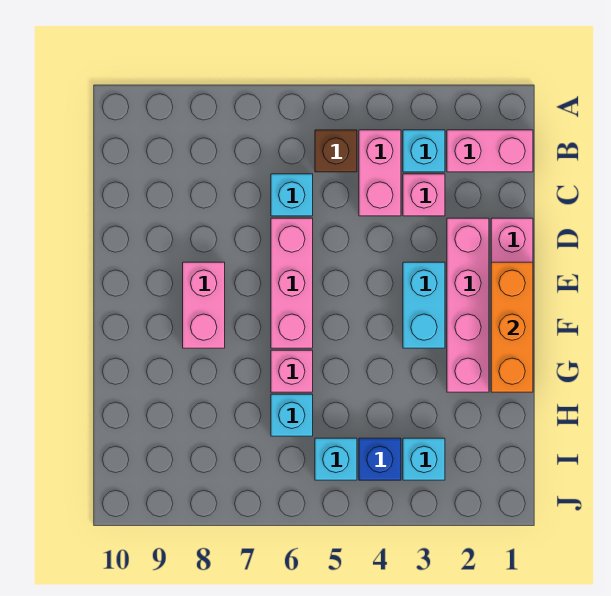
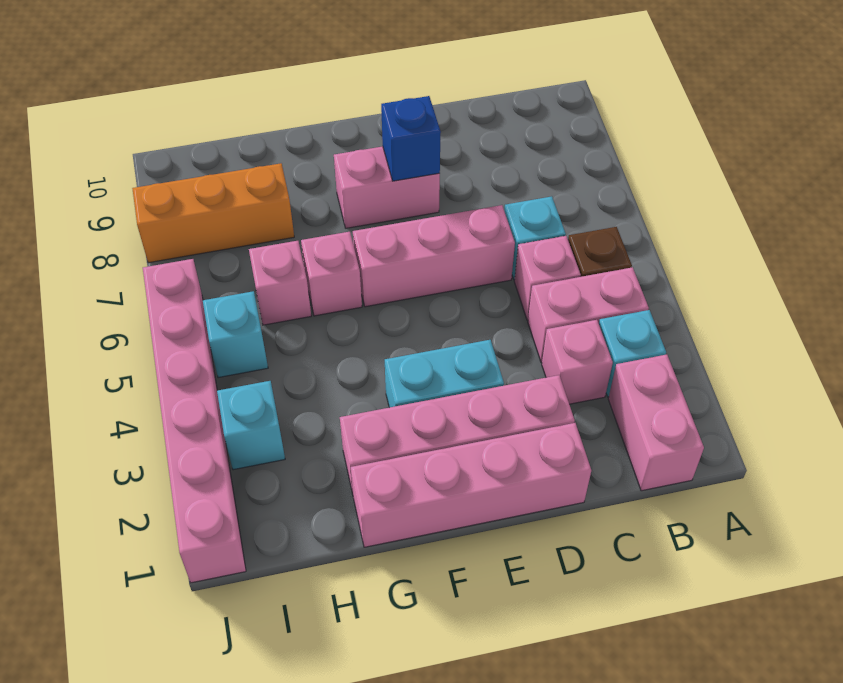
none -> pink 1x1 brick [514,236,581,320]
orange 1x3 brick [491,262,533,392] -> orange 1x3 brick moved to [132,163,294,263]
cyan 1x1 brick [271,394,313,436] -> pink 1x1 brick [249,241,311,325]
blue 1x1 brick [359,438,401,480] -> blue 1x1 brick moved to [381,96,441,181]
none -> pink 1x6 brick [143,259,246,583]

